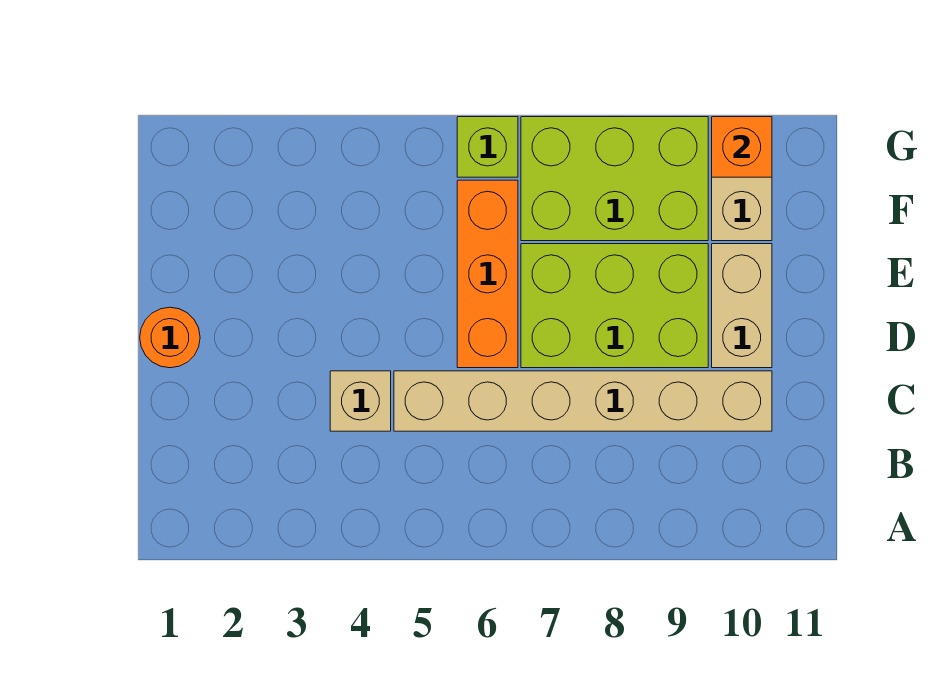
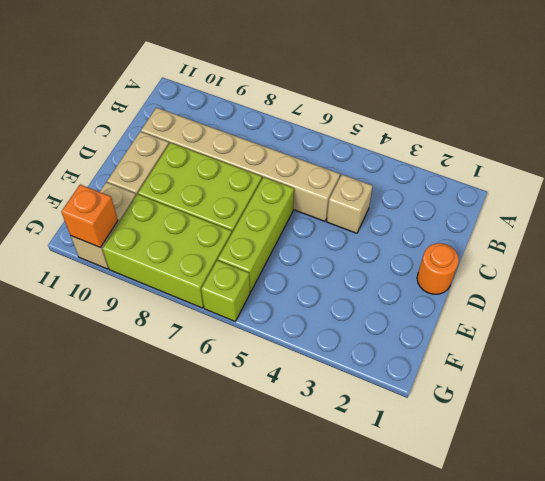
orange 1x3 brick [457,180,518,368] -> lime 1x3 brick [218,177,294,292]

